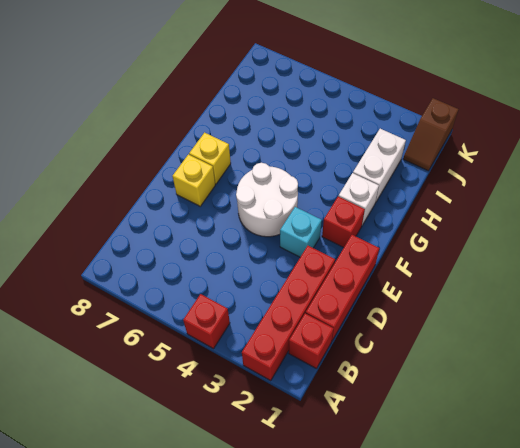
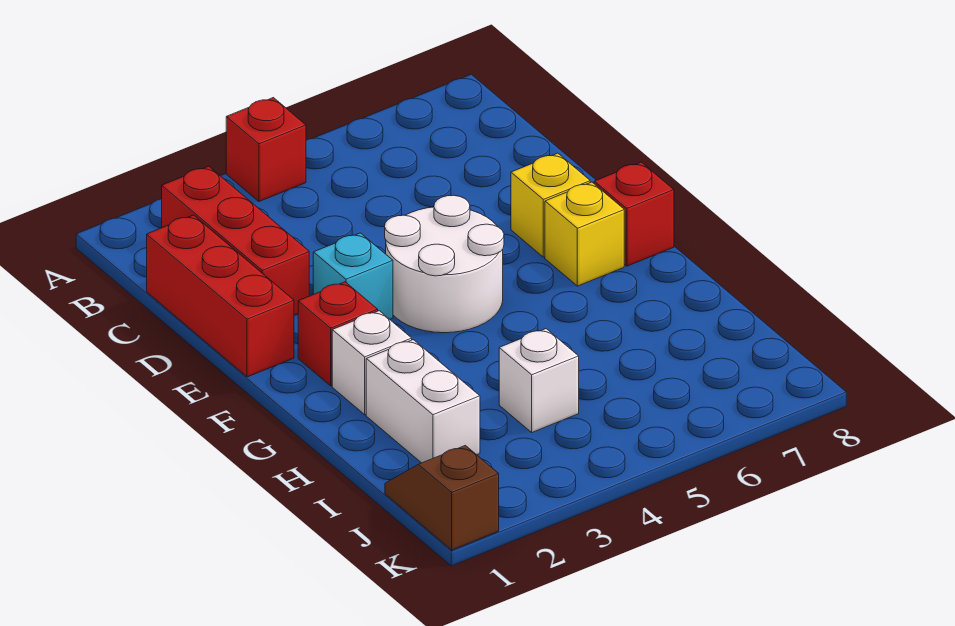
red 1x4 brick [242,246,335,380] -> red 1x3 brick [162,166,309,315]
red 1x1 brick [289,313,334,369] -> red 1x1 brick moved to [594,162,674,266]
none -> white 1x1 brick [499,329,579,432]

